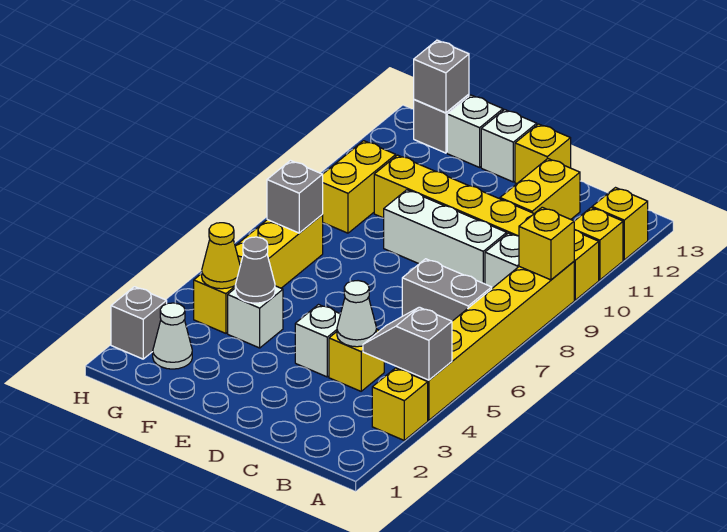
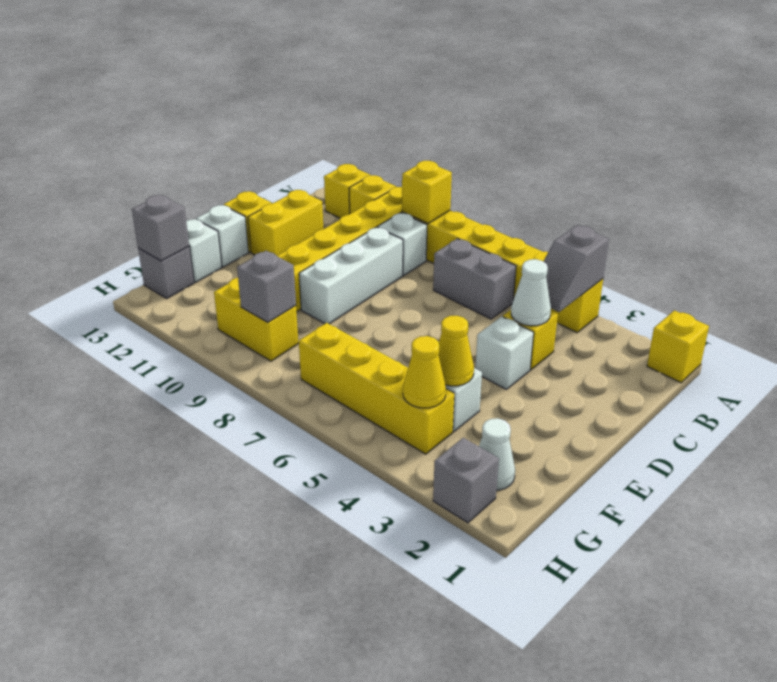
yellow 1x1 brick [372,368,428,440] -> yellow 1x1 brick moved to [647,310,709,383]
grey 1x2 brick [402,259,492,321] -> grey 1x2 brick turned to [433,239,516,319]
yellow 1x2 brick [500,159,580,219] -> yellow 1x2 brick turned to [248,190,323,256]
grey 1x1 cone [235,237,275,303] -> yellow 1x1 cone [439,316,474,386]
grey 1x1 brick [267,161,323,233] -> grey 1x1 brick moved to [237,251,296,322]

